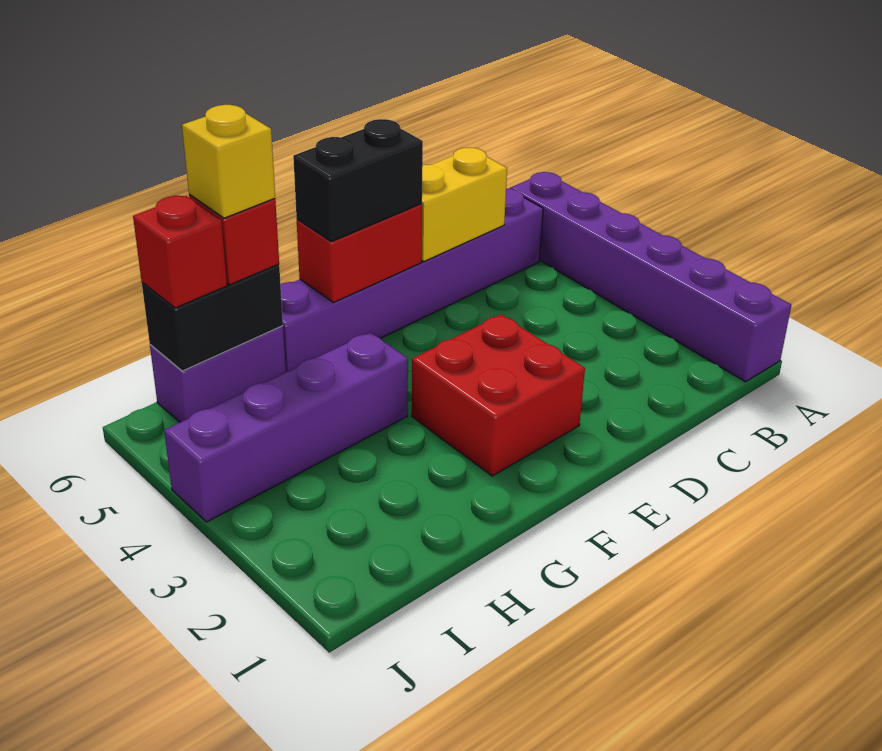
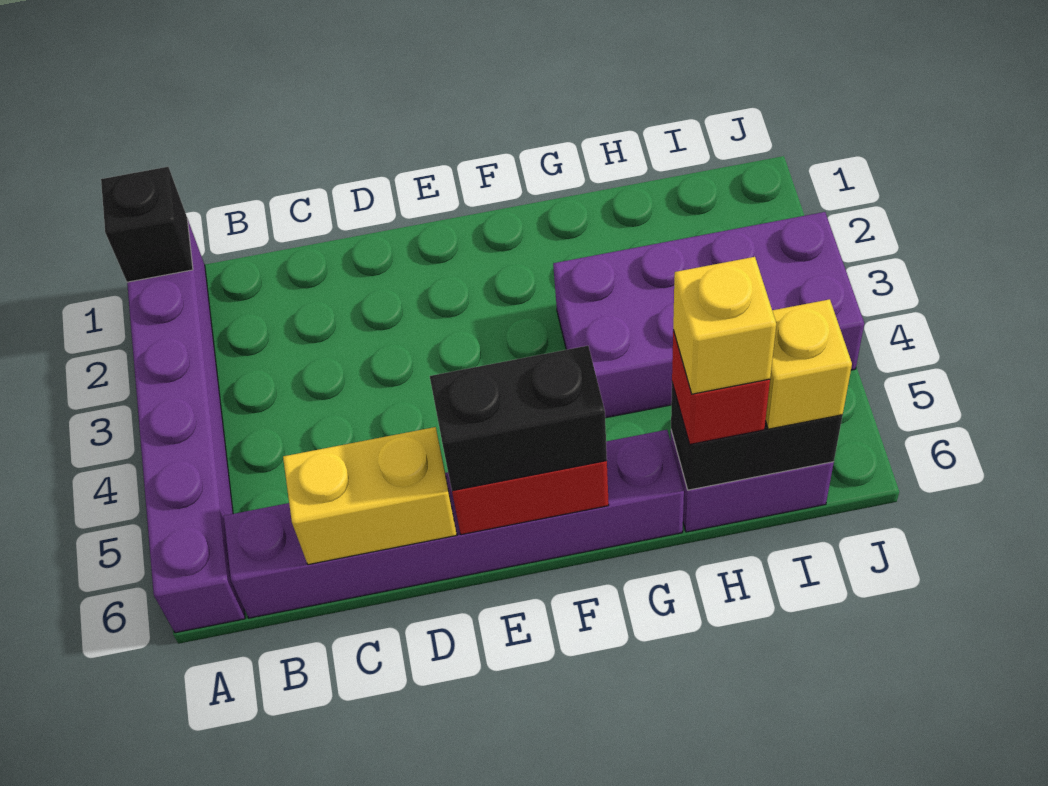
none -> black 1x1 brick [101,167,193,282]
red 2x2 brick [412,315,585,476] -> none
purple 1x4 brick [164,332,408,522] -> purple 2x4 brick [553,212,864,418]
red 1x1 brick [133,196,227,308] -> yellow 1x1 brick [765,299,852,429]

